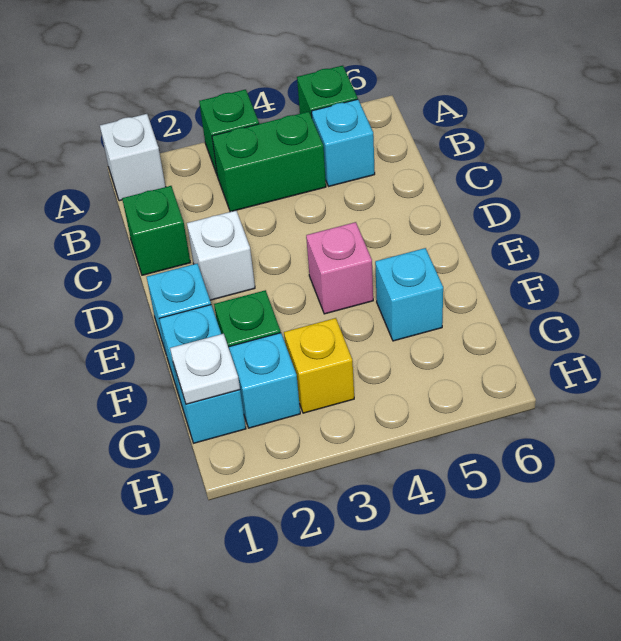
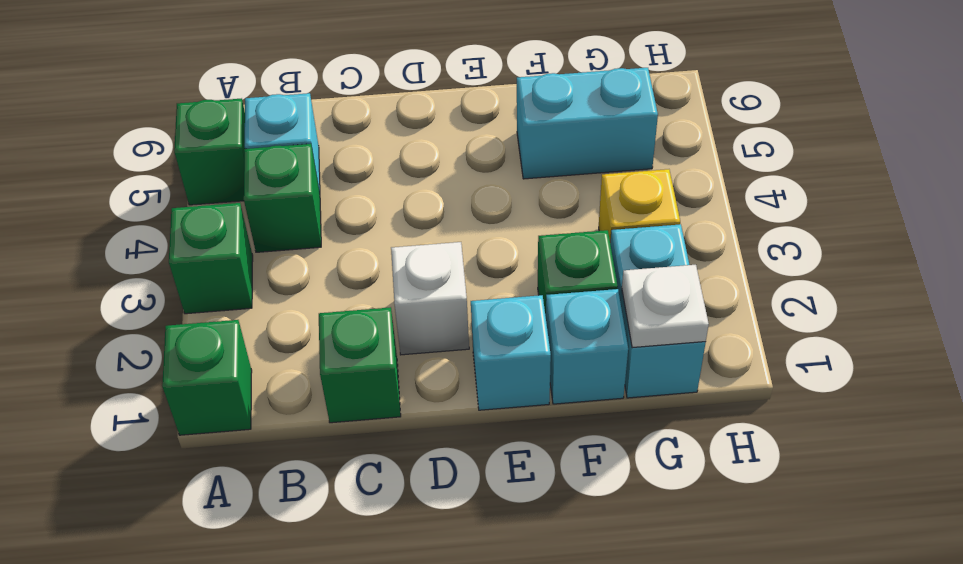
white 1x1 brick [100,114,165,201] -> green 1x1 brick [162,320,252,435]
green 1x2 brick [212,112,326,212] -> green 1x1 brick [244,144,321,252]
pink 1x1 brick [306,222,373,314] -> none
cyan 1x1 brick [375,248,443,341] -> cyan 1x2 brick [517,68,658,179]

